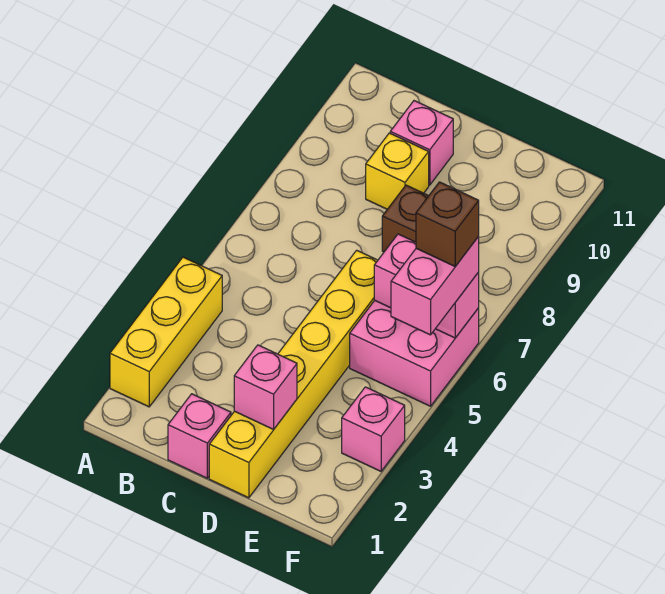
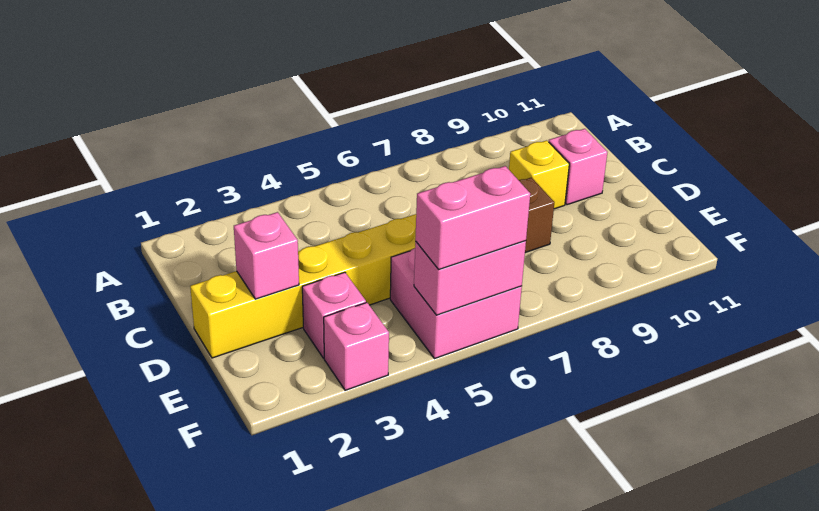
yellow 1x3 brick [110,257,222,407] -> none
pink 1x1 brick [168,394,231,478] -> pink 1x1 brick moved to [302,272,366,358]
pink 1x2 brick [374,234,479,338] -> pink 1x2 brick turned to [414,241,526,315]
brown 1x1 brick [416,182,479,266] -> none

